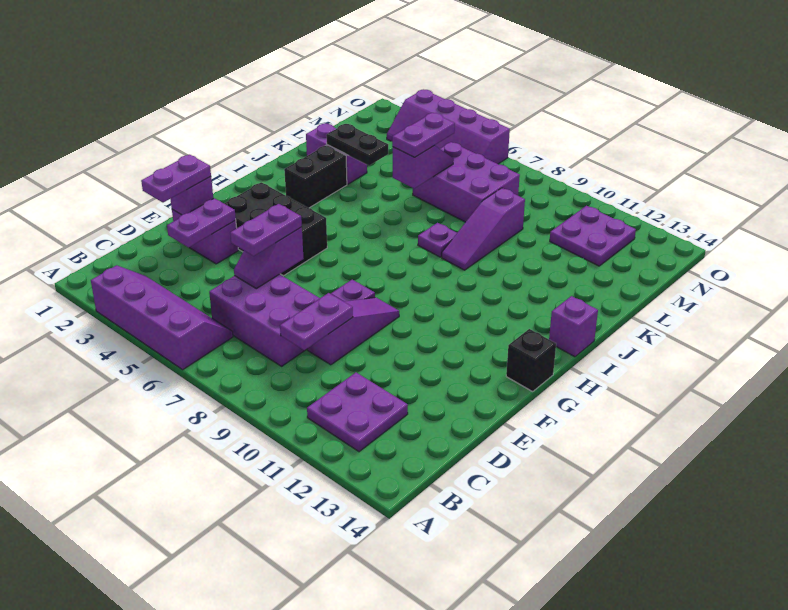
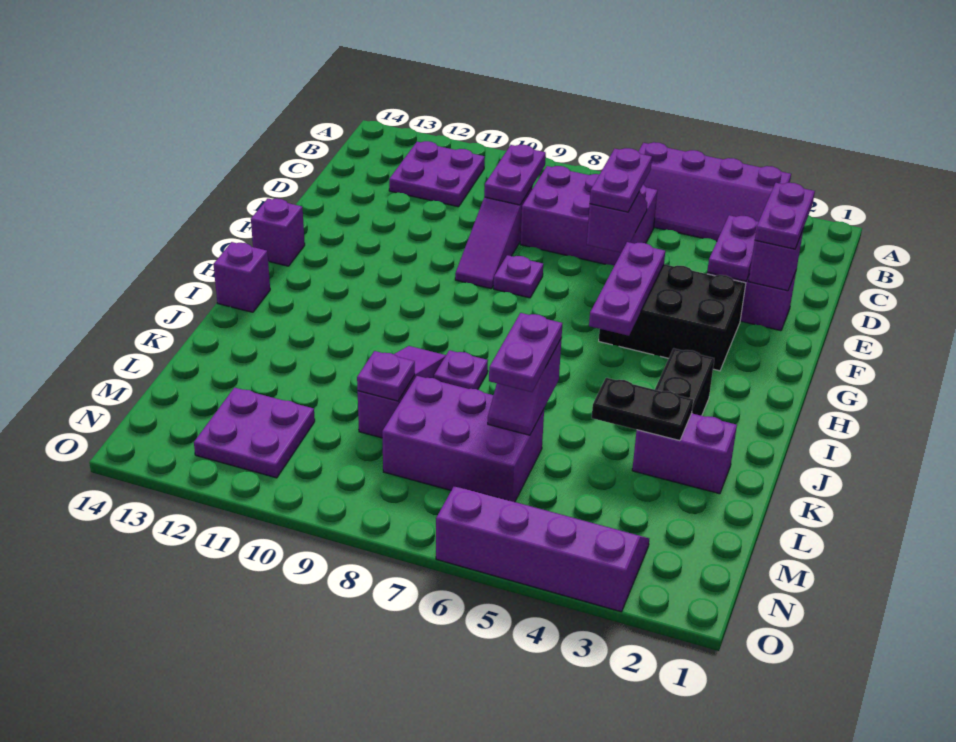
none -> purple 1x3 plate [589,242,665,336]
black 1x1 brick [506,329,556,392] -> purple 1x1 brick [251,199,305,266]
none -> purple 1x1 plate [357,351,415,401]

